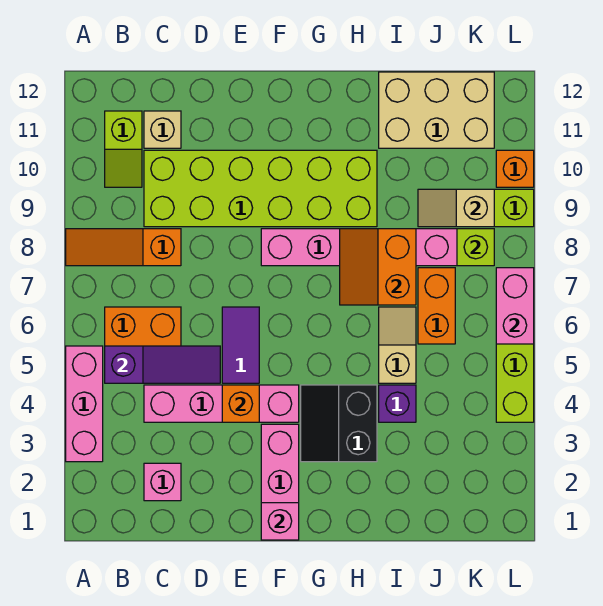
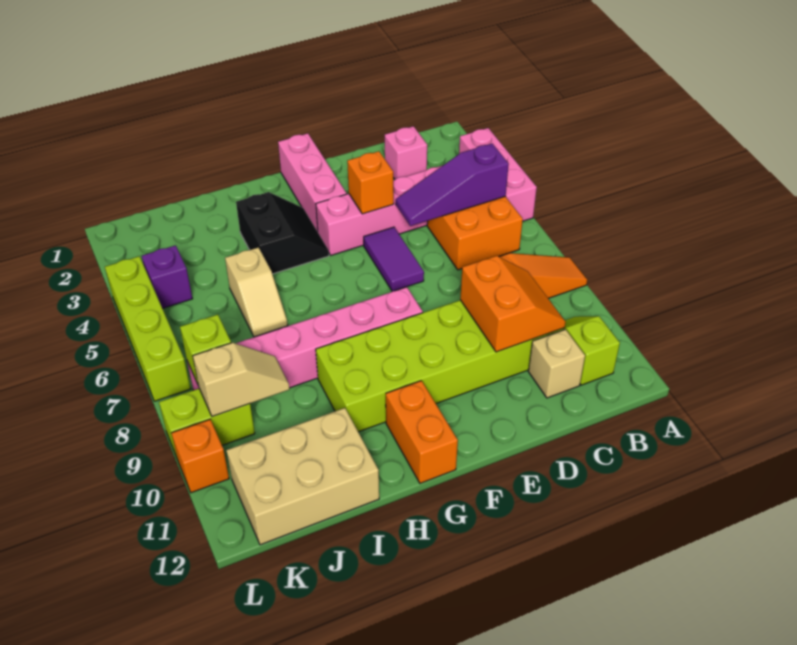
pink 1x1 brick [261,503,299,540] -> none
orange 2x2 slope [340,229,416,305] -> orange 2x2 slope moved to [460,256,566,352]
purple 1x1 brick [379,385,416,422] -> purple 1x1 brick moved to [142,245,192,308]
orange 1x2 brick [418,268,455,344] -> orange 1x2 brick moved to [386,381,458,483]
pink 1x2 brick [496,268,534,344] -> none

